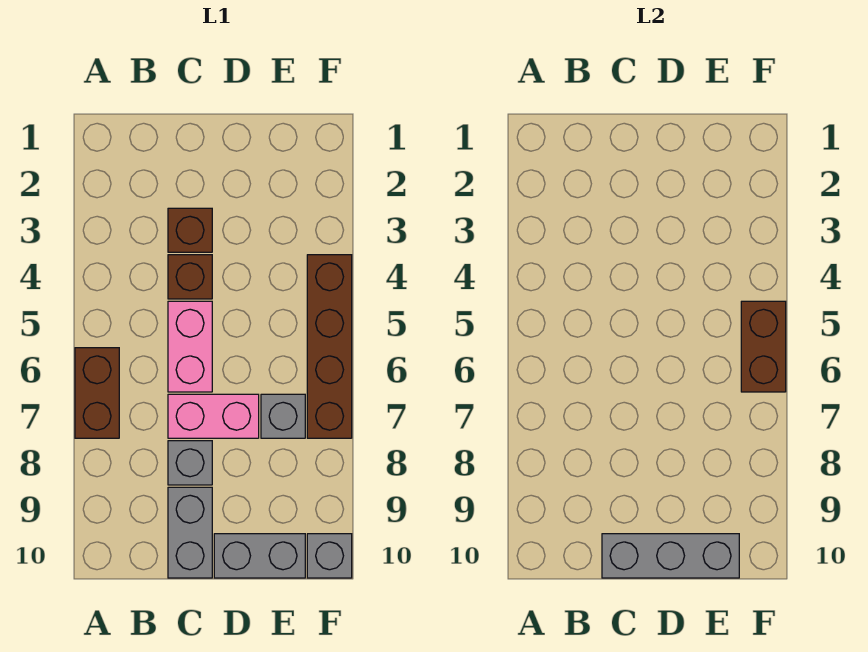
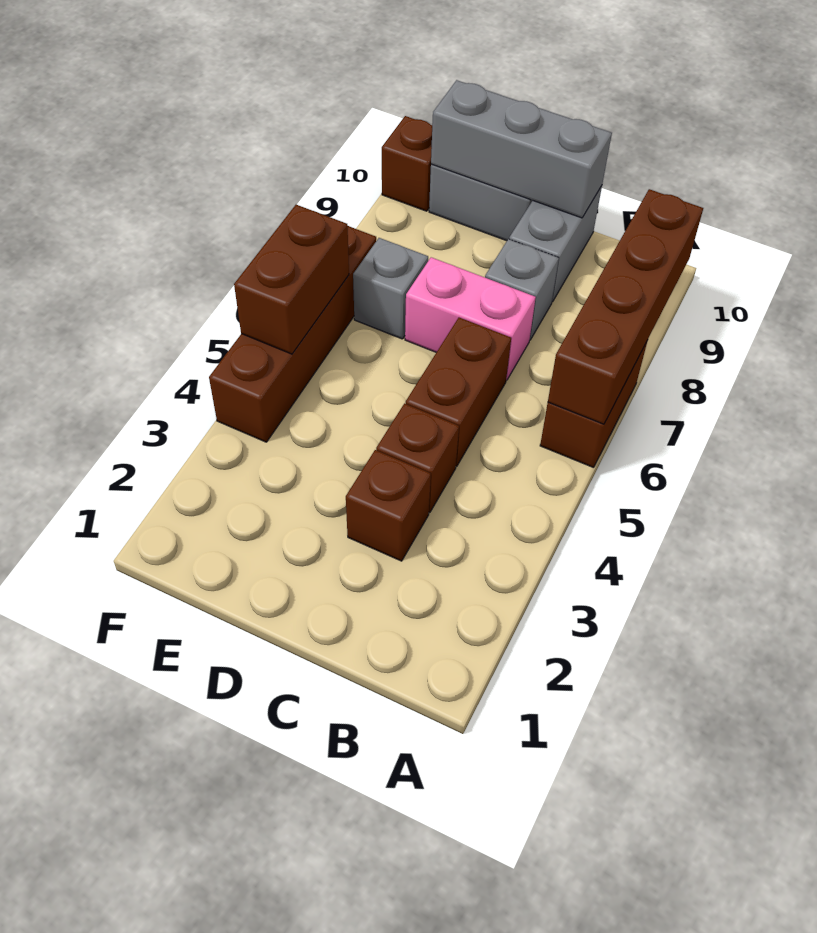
none -> brown 1x4 brick [548,189,703,424]
pink 1x2 brick [168,301,212,392] -> brown 1x2 brick [406,318,511,466]
grey 1x1 brick [307,534,352,578] -> brown 1x1 brick [382,116,432,211]

